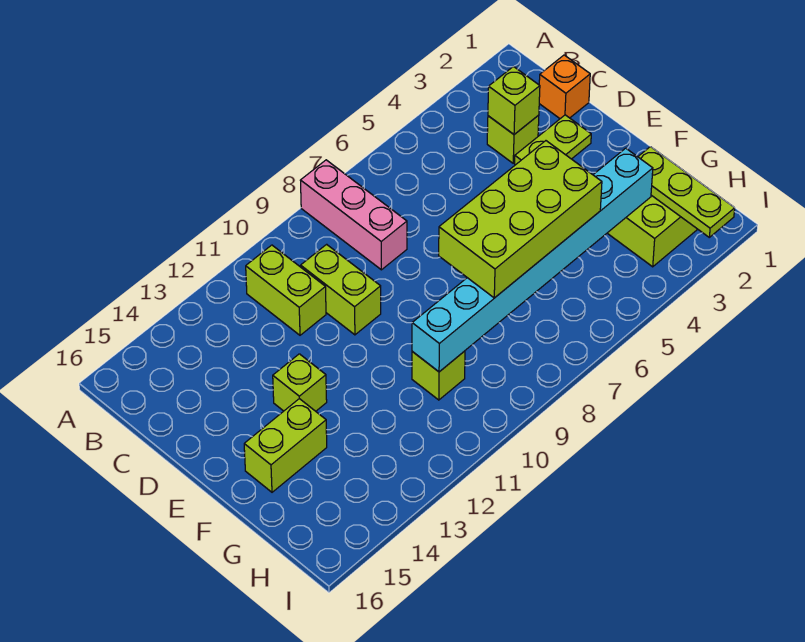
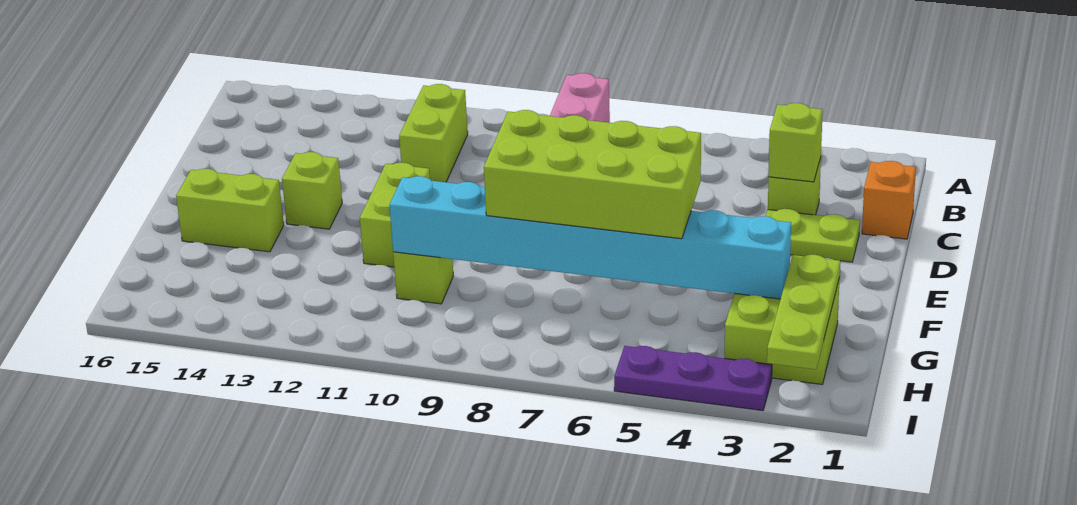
lime 1x2 brick [301,244,381,335] -> lime 1x2 brick moved to [360,163,430,267]
none -> purple 1x3 plate [614,346,772,411]

